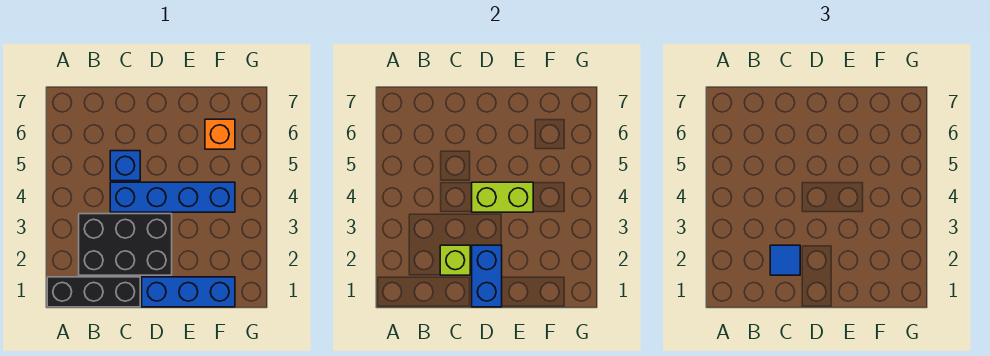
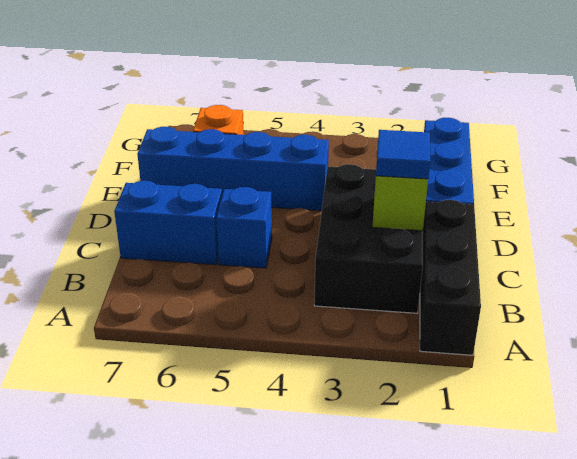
blue 1x4 brick [110,182,235,212] -> blue 1x4 brick turned to [137,127,329,211]
blue 1x2 brick [472,245,502,307] -> blue 1x2 brick moved to [114,181,222,265]
lime 1x2 brick [472,182,533,212] -> none

